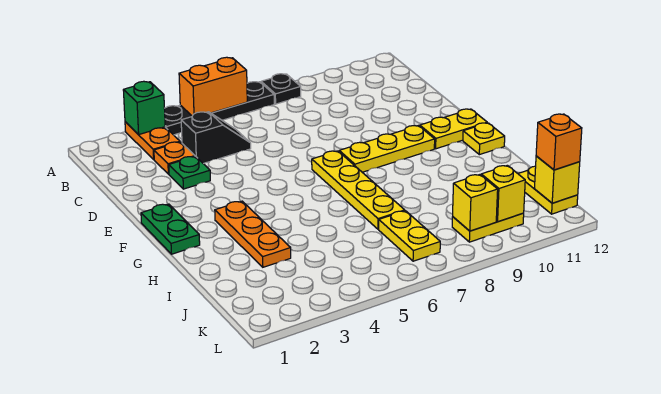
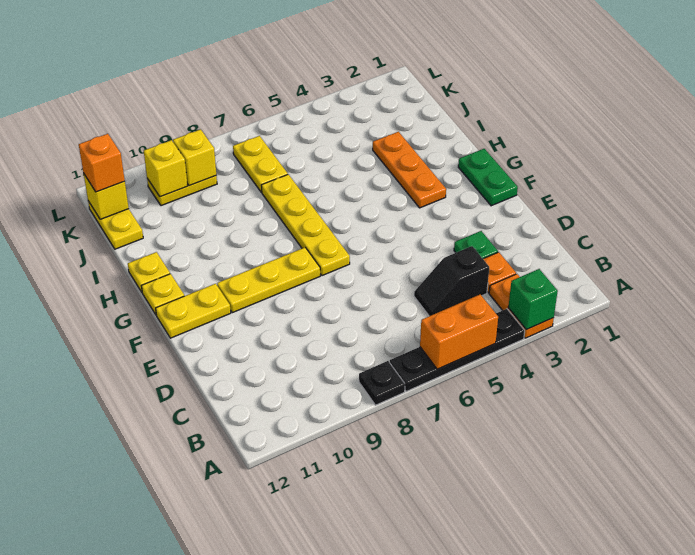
none -> yellow 1x1 plate [128,252,170,292]

